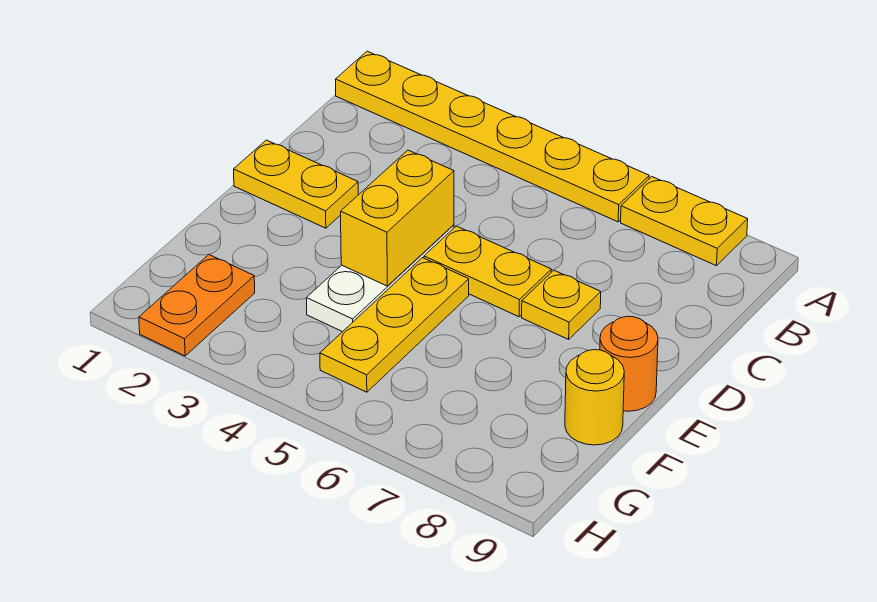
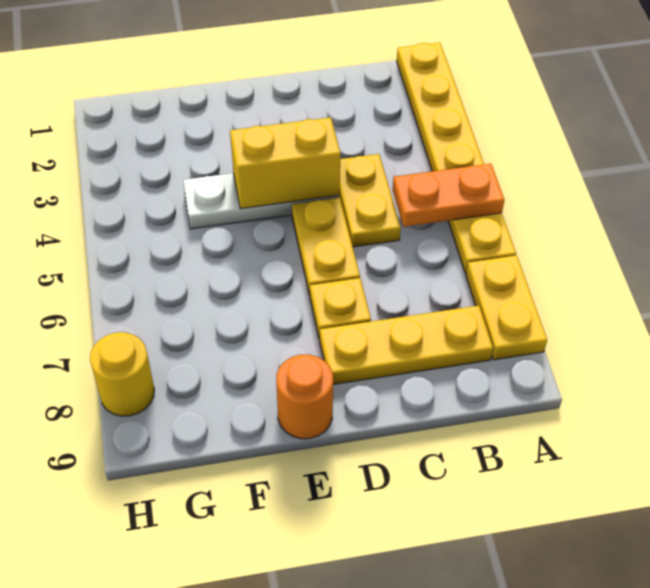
yellow 1x2 plate [234,140,358,228] -> yellow 1x2 plate moved to [339,154,401,247]
yellow 1x3 plate [320,258,469,392] -> yellow 1x3 plate moved to [320,306,493,384]
yellow 1x1 round brick [565,350,624,445] -> yellow 1x1 round brick moved to [90,332,154,416]
orange 1x2 plate [139,255,255,356] -> orange 1x2 plate moved to [393,164,504,227]

